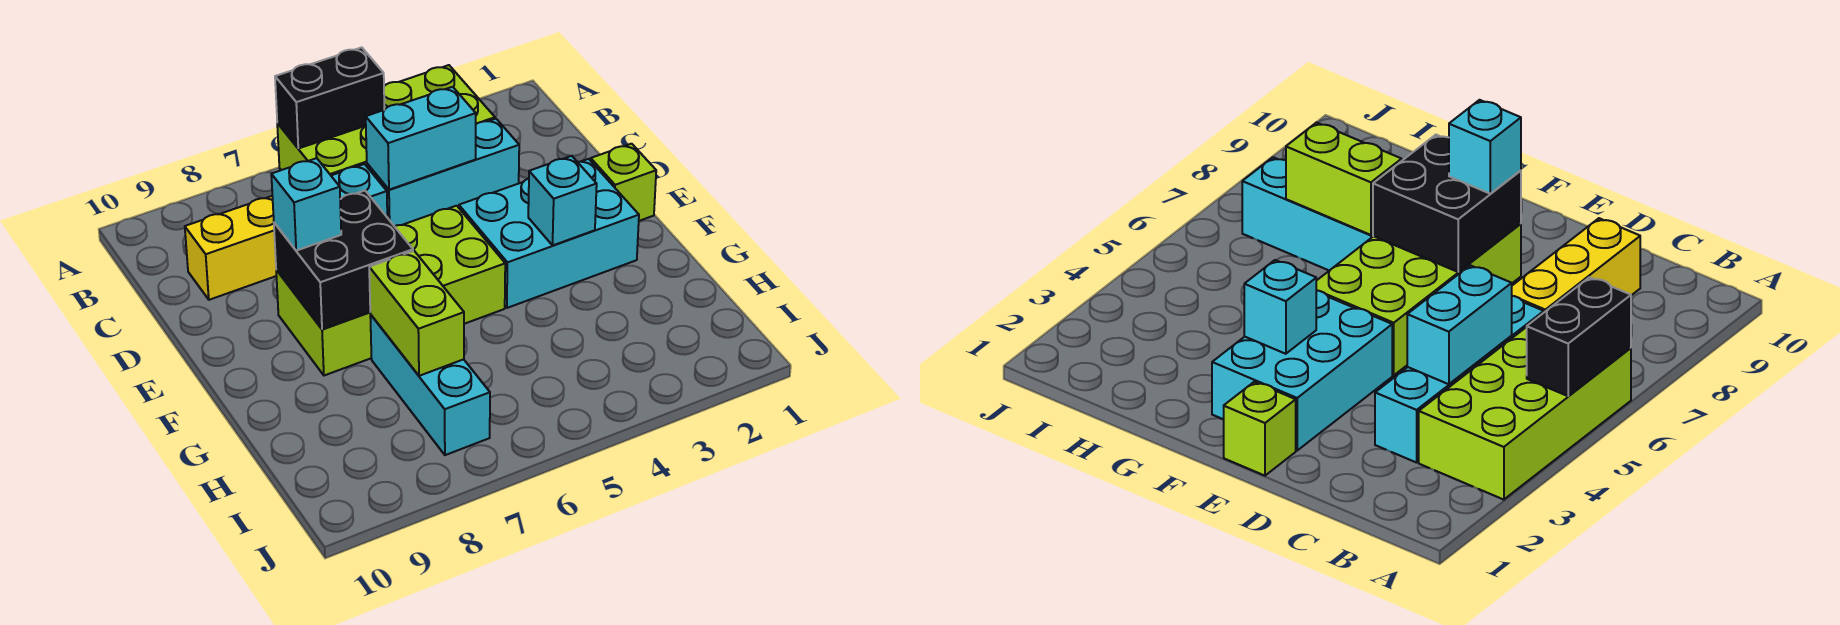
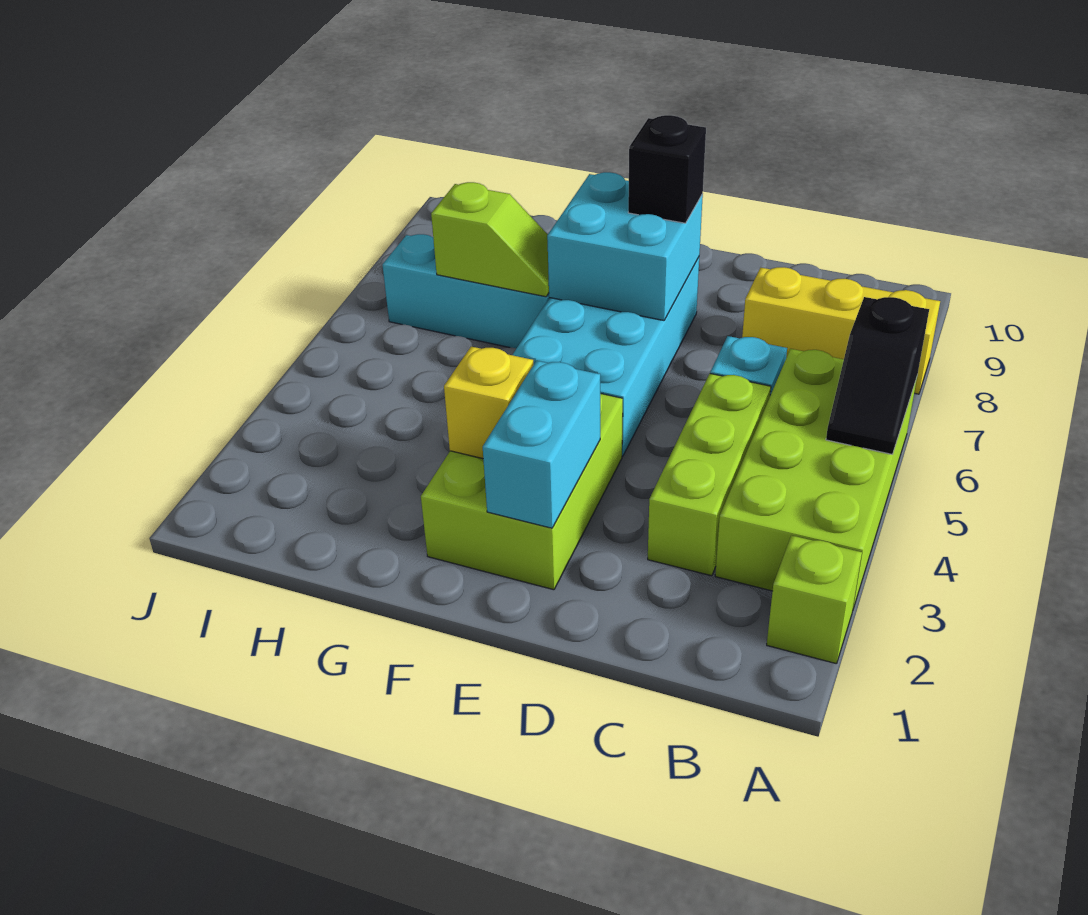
black 1x2 brick [275,47,384,149] -> black 1x2 slope [826,297,929,455]
cyan 1x3 brick [367,119,519,226] -> lime 1x3 brick [648,374,771,576]
cyan 1x2 brick [366,87,476,190] -> cyan 1x2 brick moved to [483,361,600,528]
yellow 1x3 brick [185,196,276,300] -> yellow 1x3 brick turned to [742,267,940,394]
lime 1x1 brick [591,144,656,221] -> lime 1x1 brick moved to [767,535,862,664]
cyan 2x3 brick [459,159,639,308] -> lime 2x3 brick [421,394,623,590]
lime 2x4 brick [276,206,505,376] -> cyan 2x4 brick [513,257,699,456]
black 2x2 brick [274,191,413,329] -> cyan 2x2 brick [547,172,703,320]
cyan 1x1 brick [271,158,341,251] -> black 1x1 brick [628,115,706,223]
cyan 1x1 brick [528,156,597,245] -> yellow 1x1 brick [444,347,533,459]
lime 1x2 brick [369,251,464,376] -> lime 1x2 slope [431,182,549,297]

